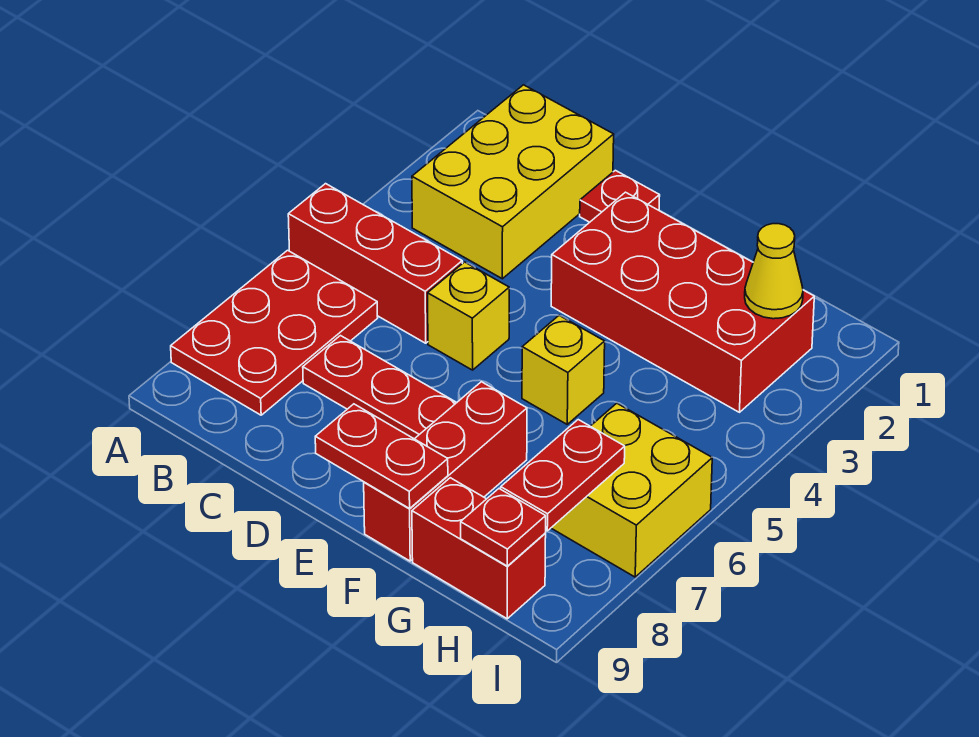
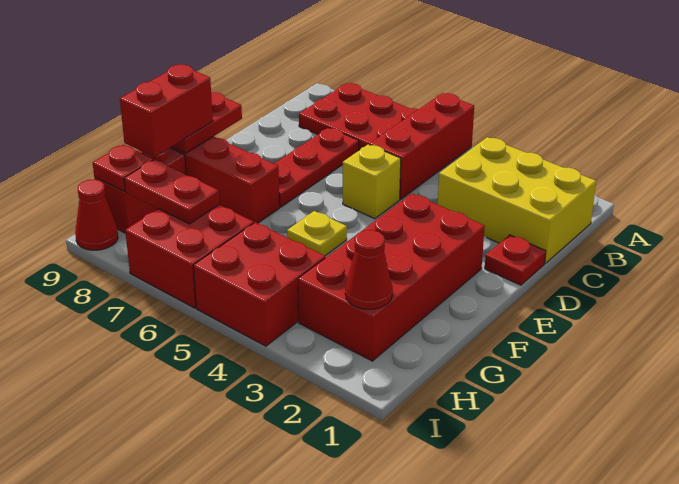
yellow 1x1 brick [522,315,605,424] -> yellow 1x1 plate [287,211,347,256]
none -> red 1x2 brick [120,65,213,157]
yellow 1x1 cone [745,224,803,319] -> red 1x1 cone [345,230,393,309]
none -> red 2x2 brick [193,222,325,346]
yellow 2x2 brick [552,403,712,577] -> red 2x2 brick [125,205,254,308]
none -> red 1x1 cone [75,179,118,250]

